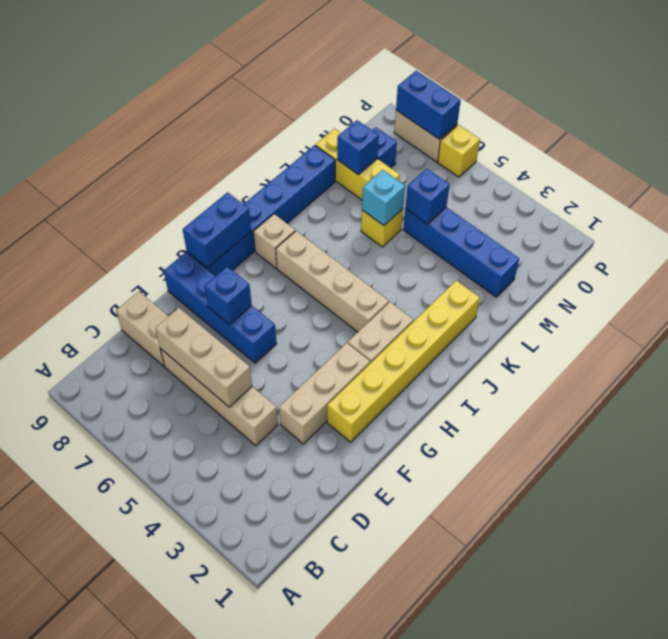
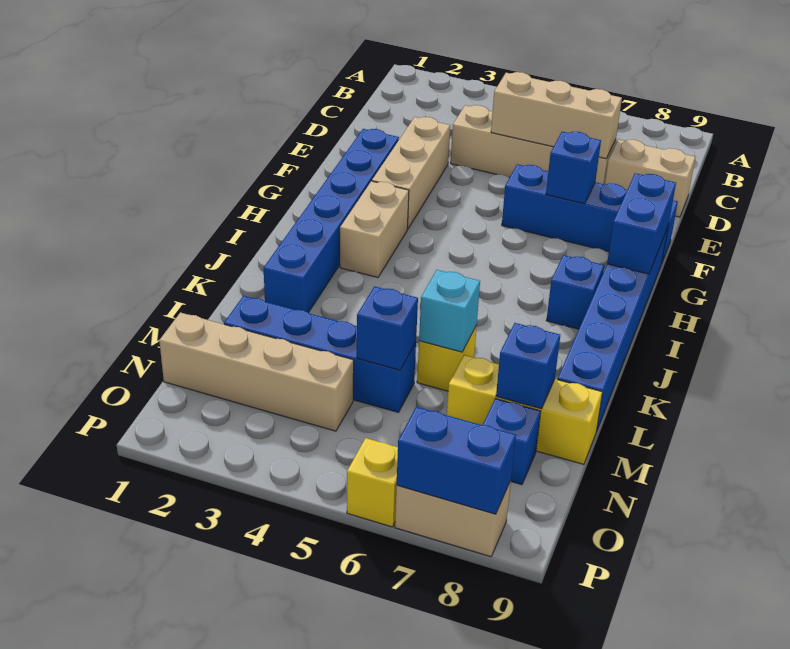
yellow 1x6 brick [327,280,480,442] -> blue 1x6 brick [264,129,399,313]
tan 1x4 brick [276,231,389,332] -> tan 1x4 brick moved to [159,312,354,431]
tan 1x1 brick [253,214,295,268] -> blue 1x1 brick [546,255,604,329]

